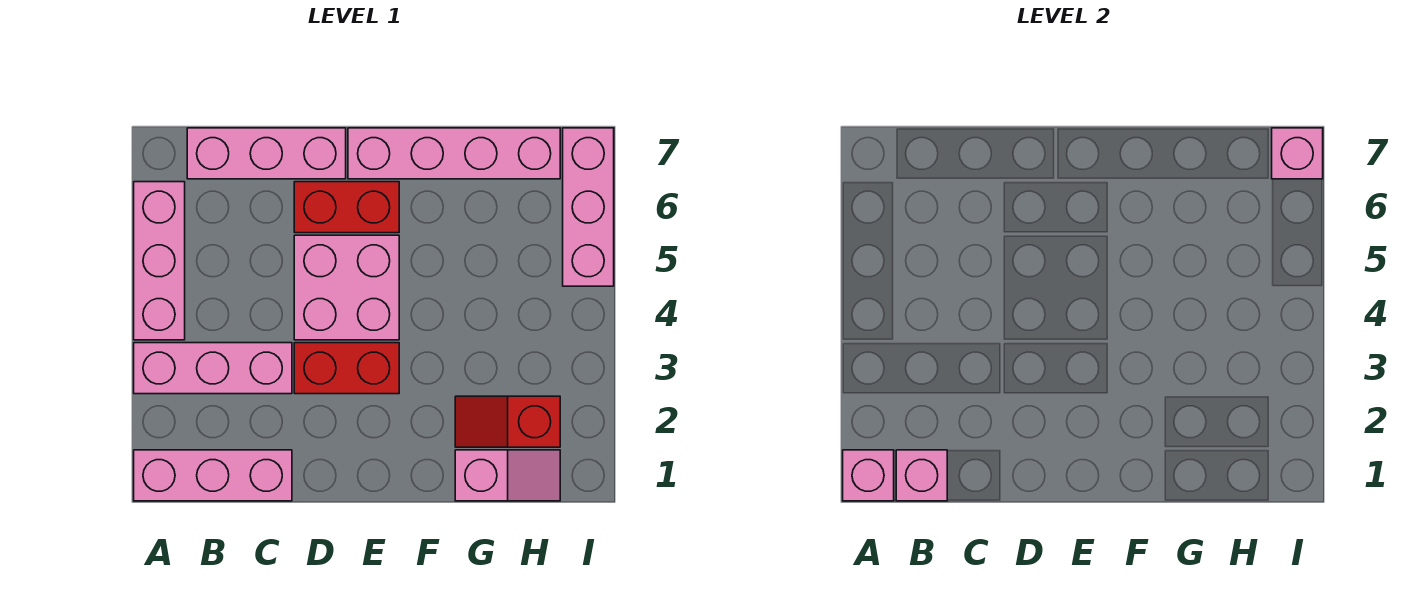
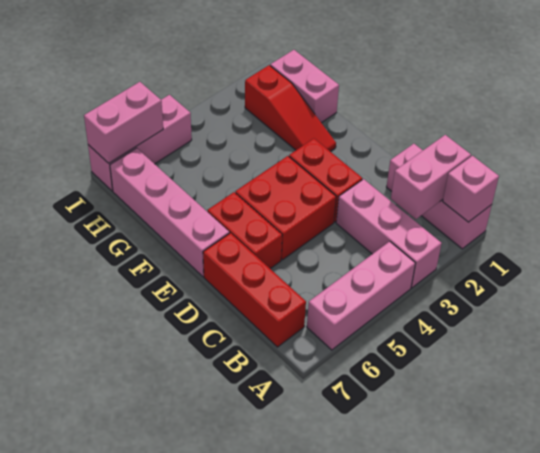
pink 1x1 brick [896,450,947,501] -> pink 1x2 brick [391,135,471,219]
pink 1x3 brick [187,128,346,179] -> red 1x3 brick [203,233,306,347]
pink 2x2 brick [294,235,399,340] -> red 2x2 brick [235,156,336,260]
pink 1x2 slope [455,450,560,501] -> pink 1x2 brick [270,50,339,123]
red 1x2 slope [455,396,560,447] -> red 1x3 slope [245,65,336,151]
pink 1x1 brick [1272,128,1323,179] -> pink 1x2 brick [84,82,163,163]

